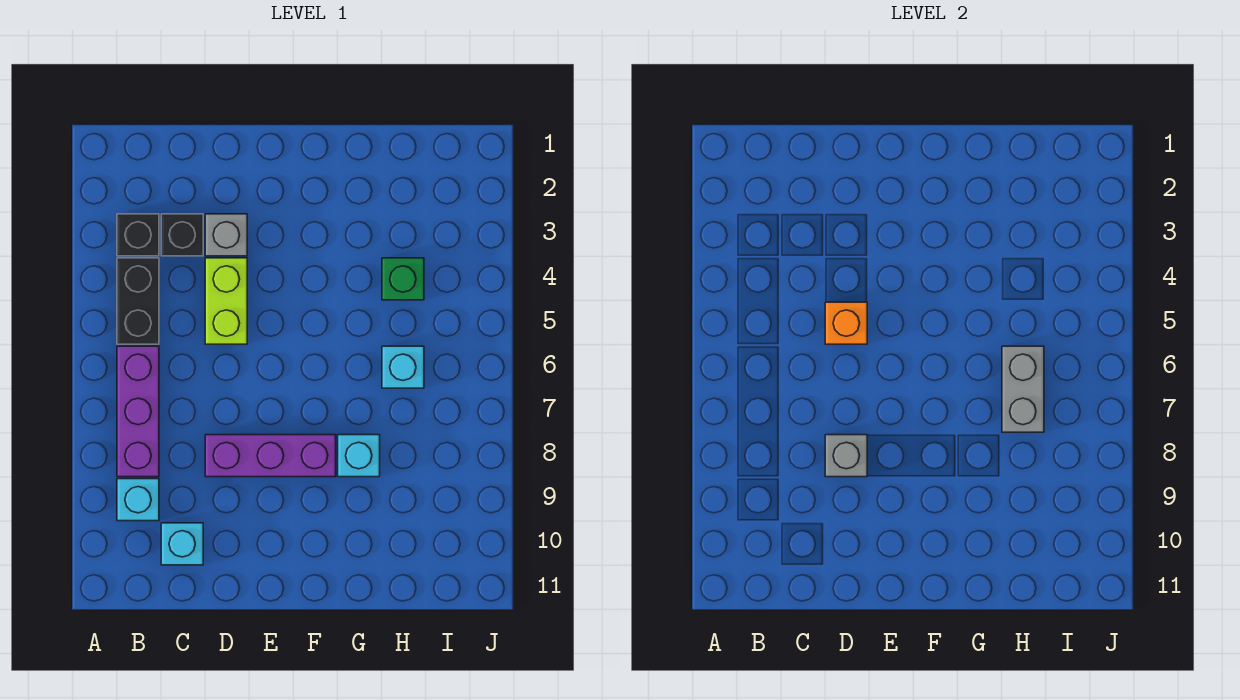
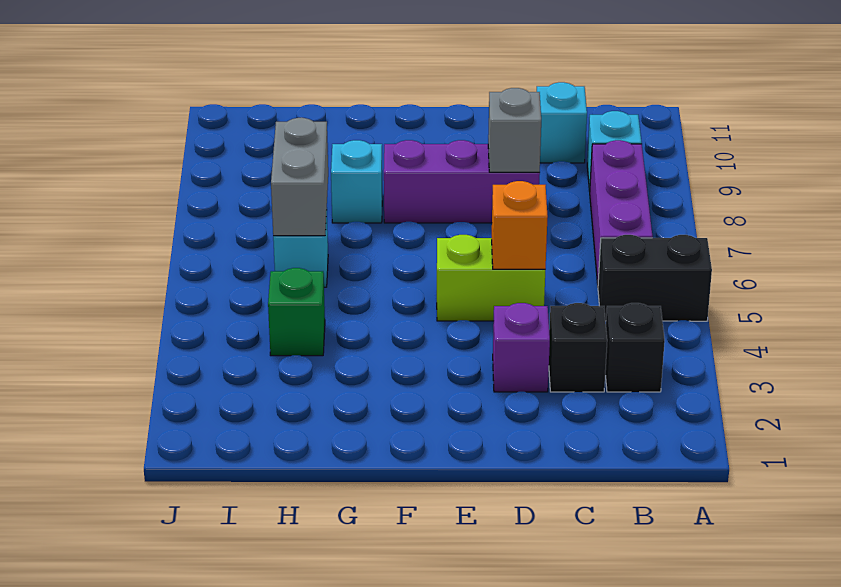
black 1x2 brick [117,258,159,344] -> black 1x2 brick turned to [598,235,712,321]
grey 1x1 brick [205,214,247,256] -> purple 1x1 brick [493,303,550,392]
lime 1x2 brick [205,258,247,344] -> lime 1x2 brick turned to [437,235,545,321]

